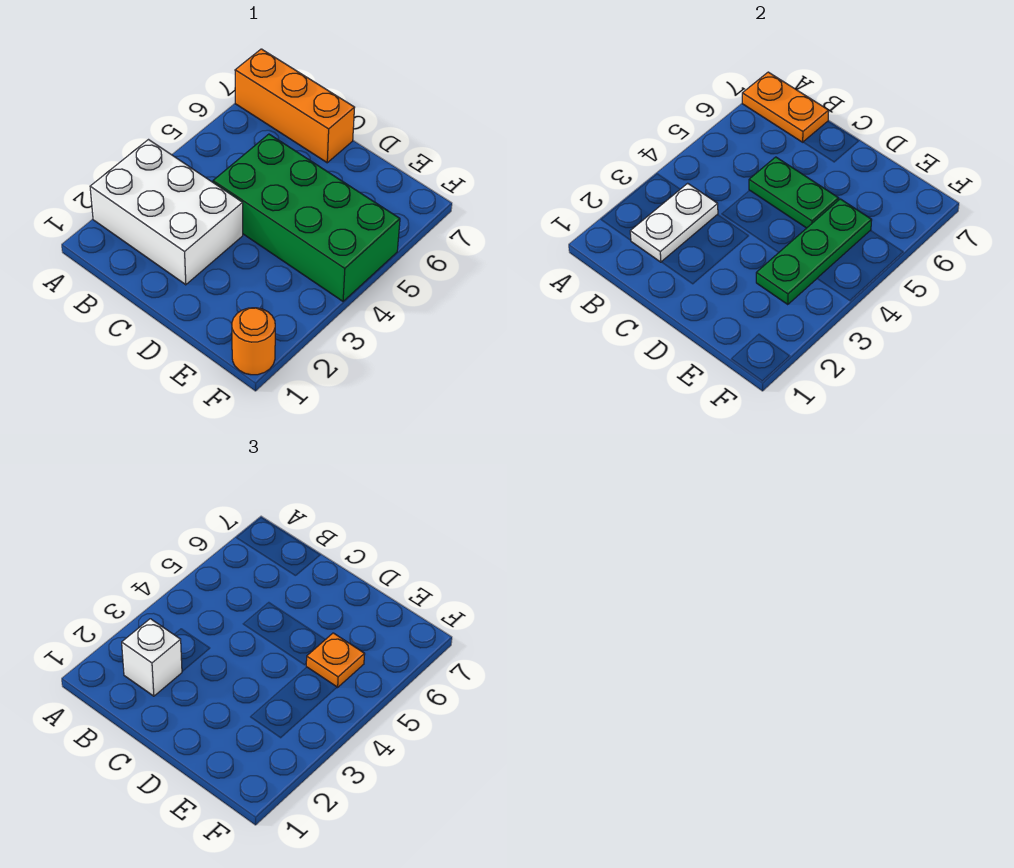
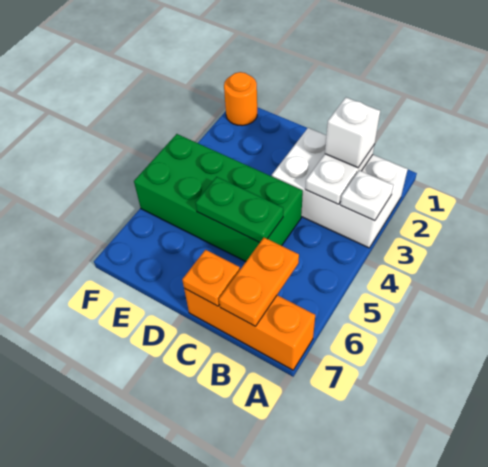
none -> white 1x1 plate [340,170,393,221]
orange 1x2 plate [742,72,829,142] -> orange 1x2 plate turned to [219,238,299,326]
green 1x3 plate [756,199,872,305] -> none
orange 1x1 plate [306,633,365,687] -> orange 1x1 plate moved to [182,250,240,306]

